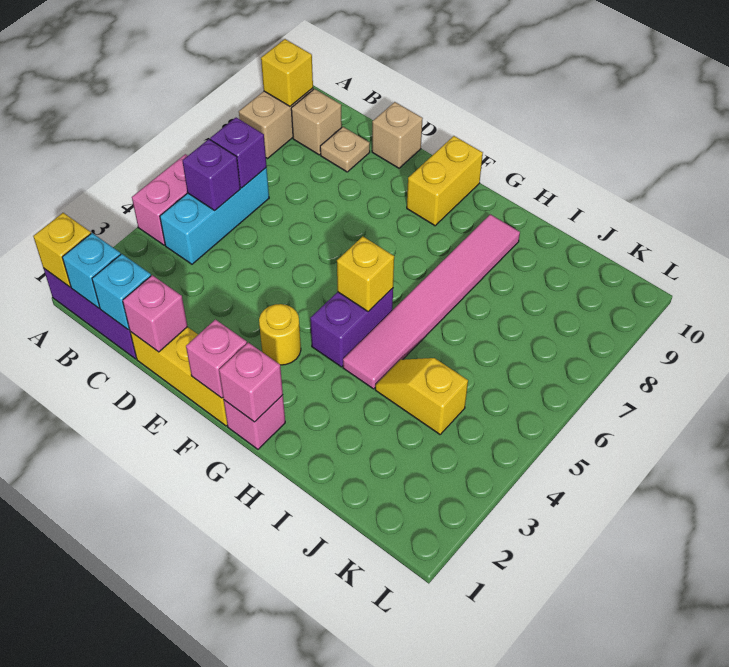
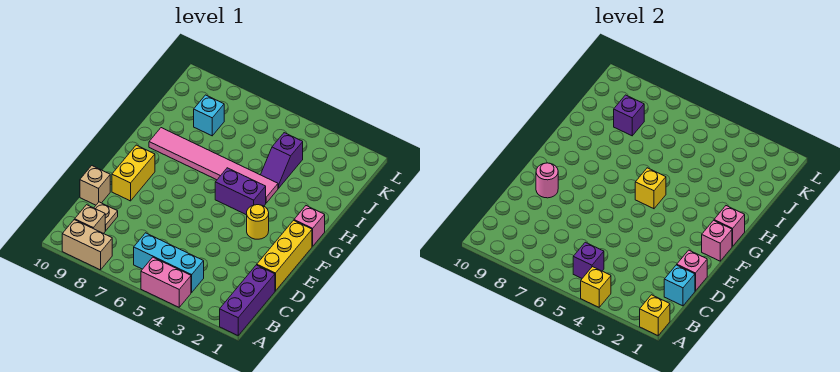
yellow 1x1 brick [261,39,313,106] -> yellow 1x1 brick moved to [581,267,611,307]
cyan 1x1 brick [62,233,121,308] -> cyan 1x1 brick moved to [194,95,224,136]
purple 1x1 brick [210,117,267,188] -> purple 1x1 brick moved to [614,95,644,136]
none -> pink 1x1 round brick [536,163,558,198]
yellow 1x2 brick [407,136,483,226] -> yellow 1x2 brick turned to [112,145,155,201]
yellow 1x2 slope [375,358,468,434] -> purple 1x2 slope [261,133,303,188]

